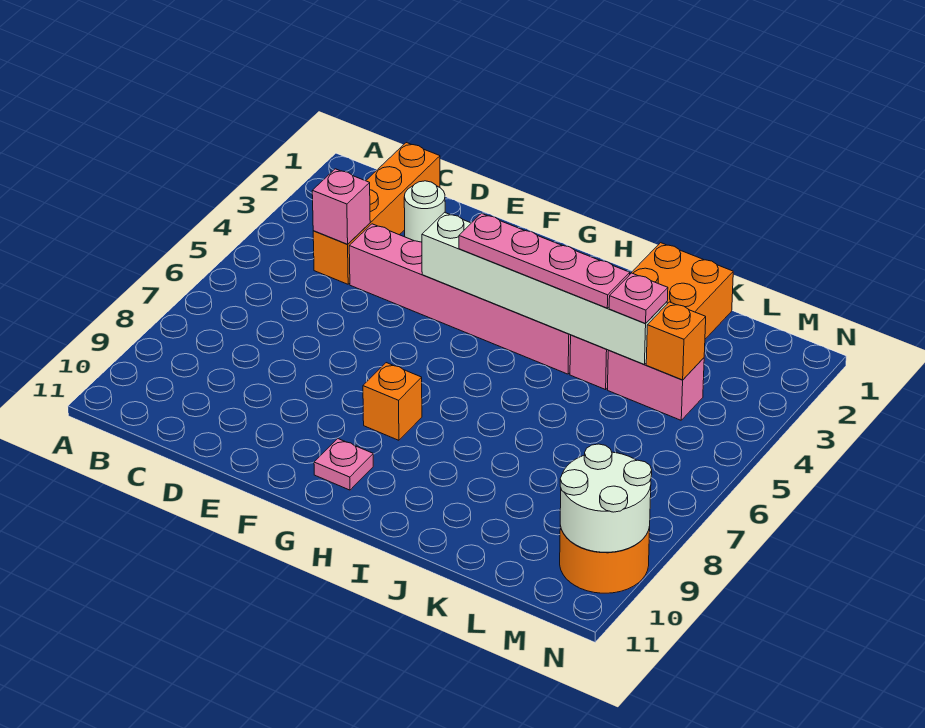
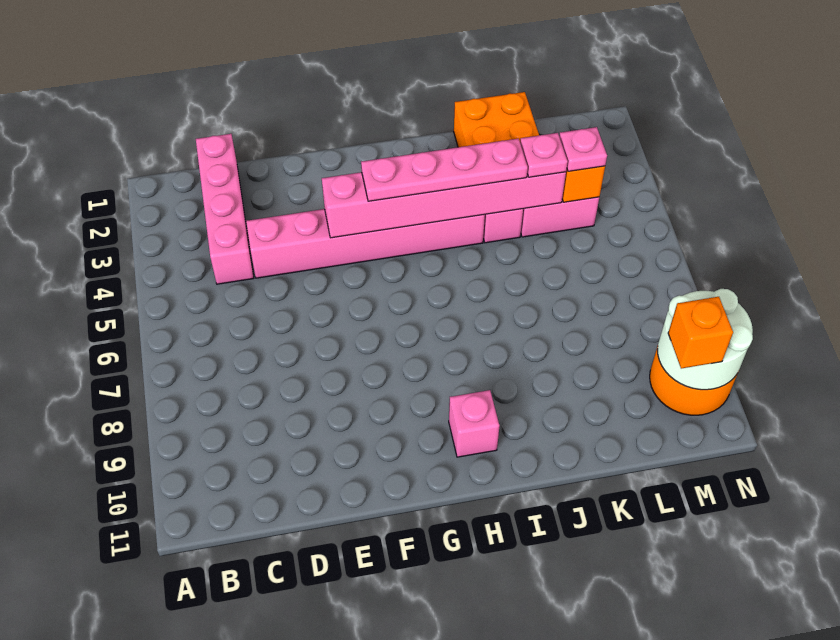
orange 1x4 brick [313,143,440,284] -> pink 1x4 brick [196,134,254,284]
pink 1x1 brick [312,169,370,244] -> pink 1x1 brick moved to [449,390,499,457]
white 1x1 round brick [404,181,445,242] -> none
white 1x6 brick [422,212,667,364] -> pink 1x6 brick [322,172,566,238]
orange 1x1 brick [363,363,422,440] -> orange 1x1 brick moved to [668,297,733,369]
pink 1x1 plate [314,439,373,490] -> pink 1x1 plate moved to [559,127,607,171]

